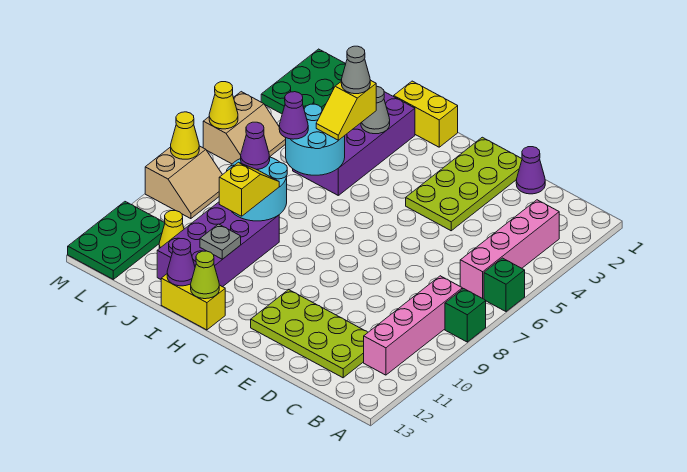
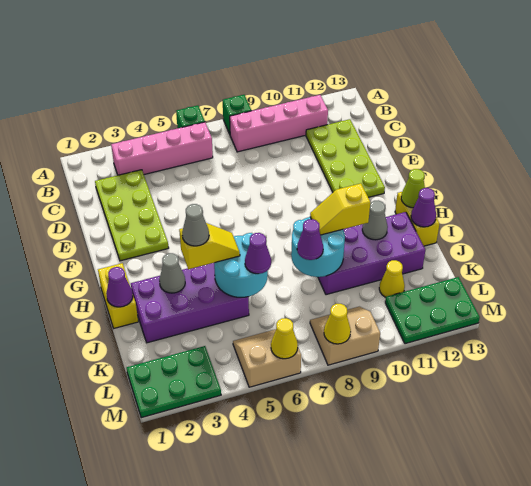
purple 1x1 cone [516,147,545,194] -> purple 1x1 cone moved to [106,267,133,307]
lime 2x4 plate [406,137,522,231] -> lime 2x4 plate turned to [95,170,169,261]
grey 1x1 plate [200,224,241,259] -> grey 1x1 cone [362,200,388,240]

